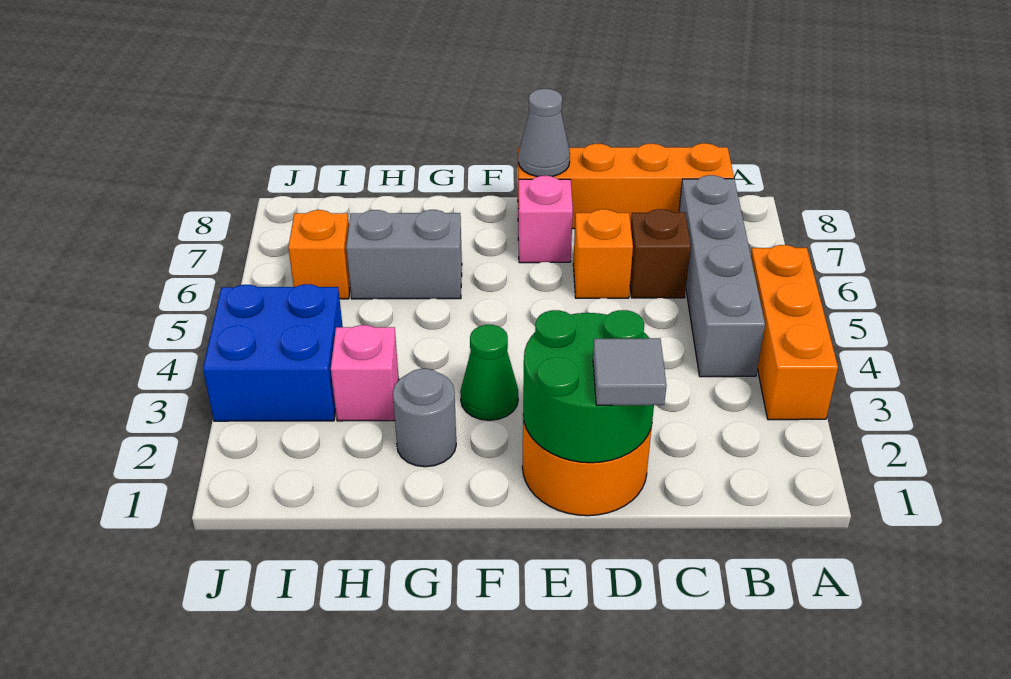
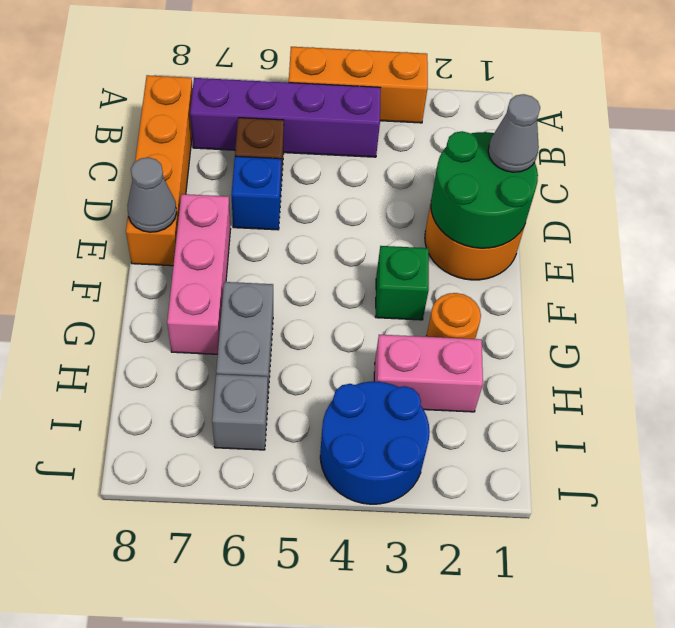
grey 1x4 brick [679,175,765,377] -> purple 1x4 brick [190,78,381,157]
grey 1x1 tile [593,338,667,405] -> grey 1x1 cone [488,94,540,172]
orange 1x1 brick [573,209,633,298] -> blue 1x1 brick [231,156,281,230]
pink 1x1 brick [518,176,573,263] -> pink 1x3 brick [167,194,231,354]
green 1x1 cone [460,325,518,420] -> green 1x1 brick [375,246,429,320]
grey 1x1 round brick [393,369,456,467] -> orange 1x1 round brick [426,293,481,339]
pink 1x1 brick [331,325,399,421] -> pink 1x2 brick [374,335,483,412]
blue 2x2 brick [203,284,343,421] -> blue 2x2 round brick [320,382,430,504]
orange 1x1 brick [288,210,350,299] -> grey 1x1 brick [212,374,268,450]

